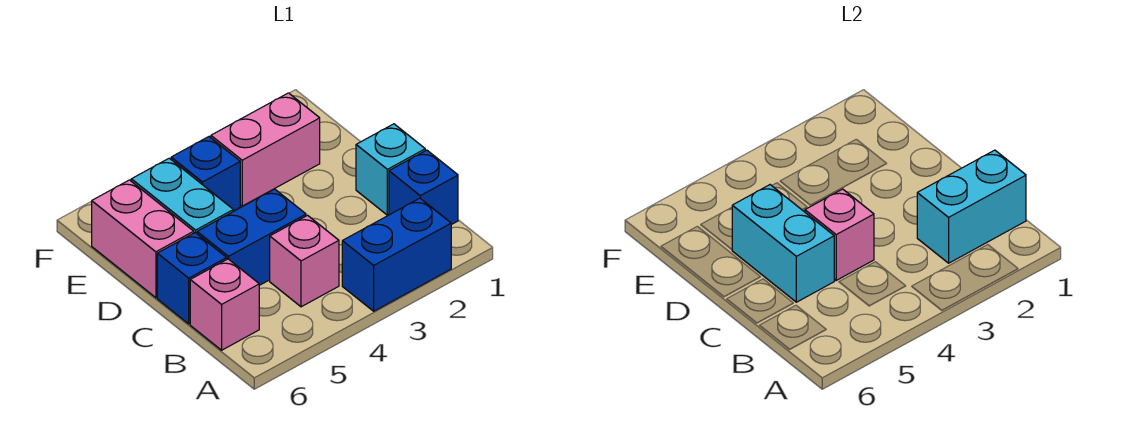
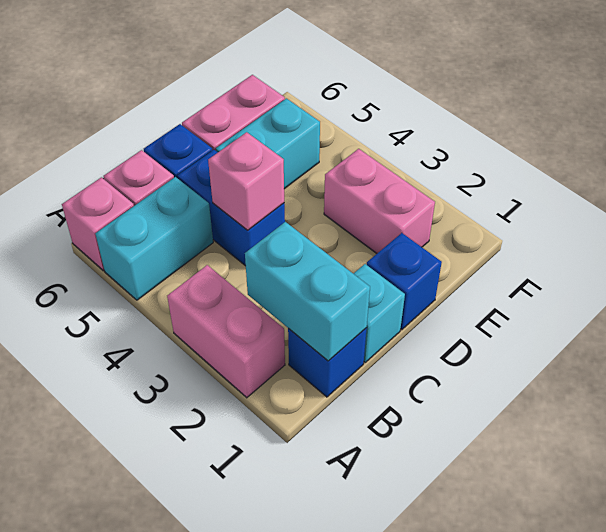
blue 1x2 brick [342,198,451,311] -> pink 1x2 brick [167,265,285,398]
pink 1x1 brick [270,215,339,307] -> pink 1x1 brick moved to [62,177,134,270]
cyan 1x2 brick [732,185,834,302] -> cyan 1x2 brick moved to [95,177,213,300]
blue 1x1 brick [171,137,240,211] -> blue 1x1 brick moved to [367,233,442,330]

